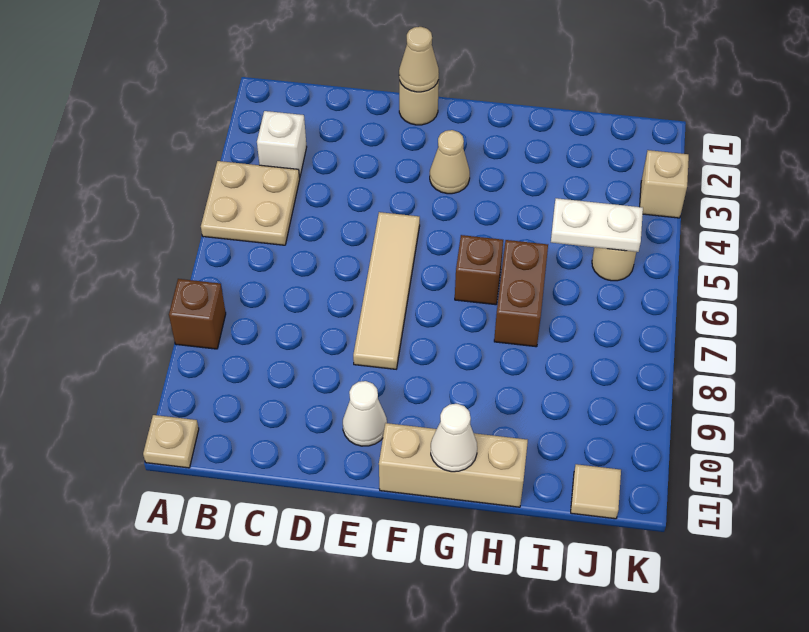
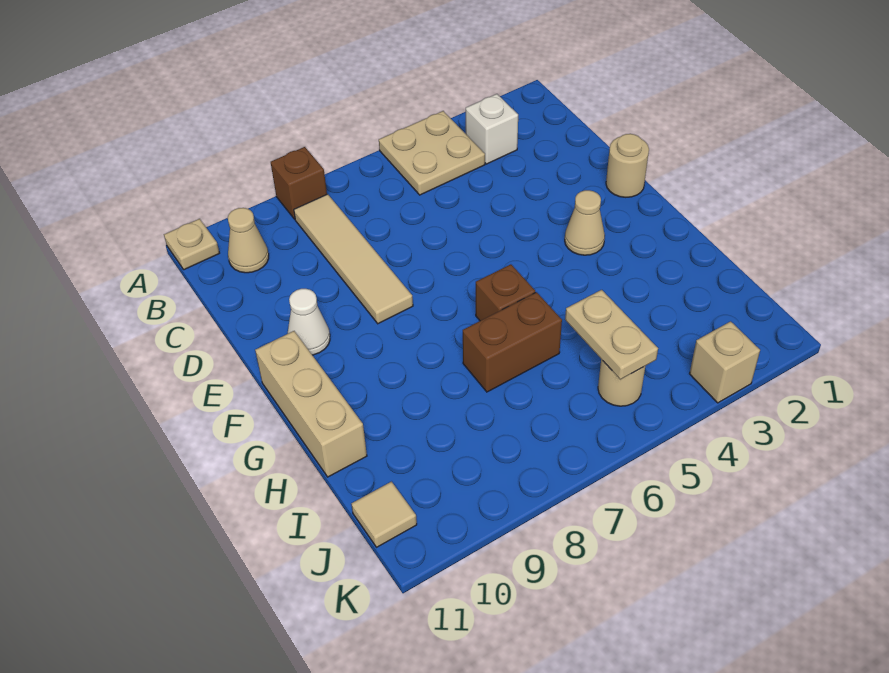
tan 1x1 cone [399,27,439,92] -> tan 1x1 cone moved to [228,208,269,273]
tan 1x4 tile [353,212,420,369] -> tan 1x4 tile turned to [294,194,413,324]
white 1x1 cone [431,404,477,472] -> none
white 1x2 plate [551,198,643,252] -> tan 1x2 plate [565,290,658,379]

